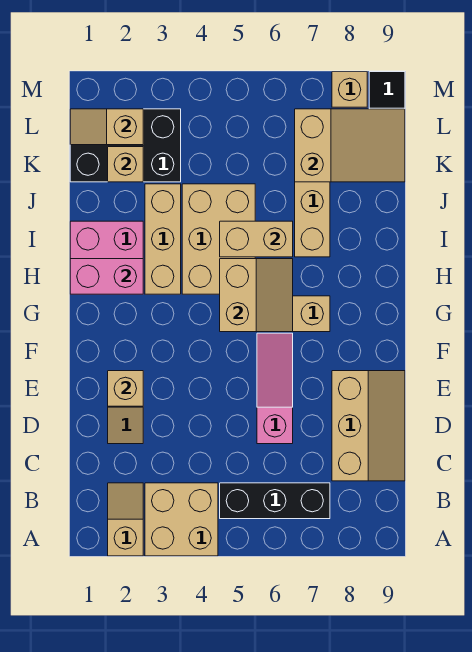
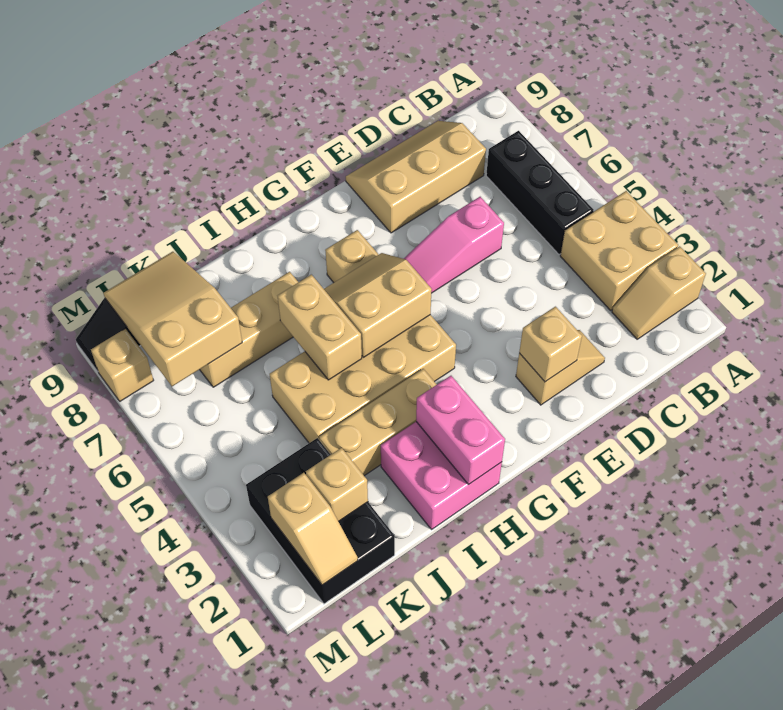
tan 2x3 brick [182,184,255,294] -> tan 2x4 brick [270,315,456,443]

